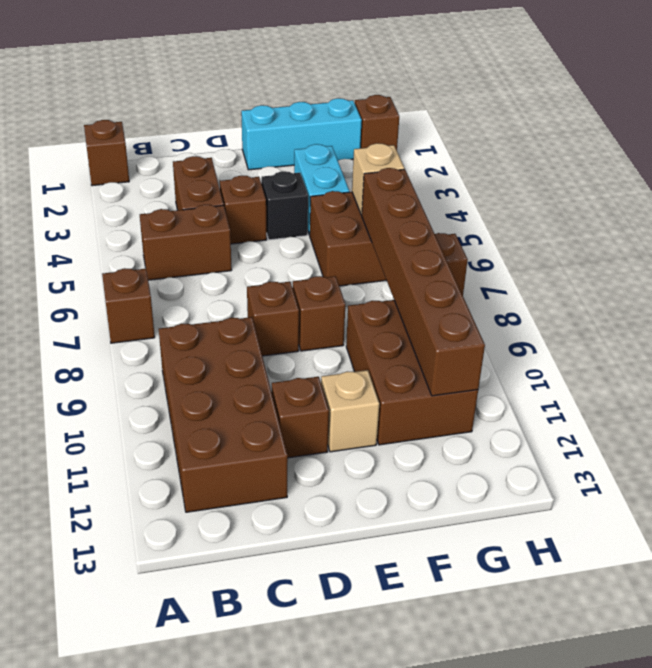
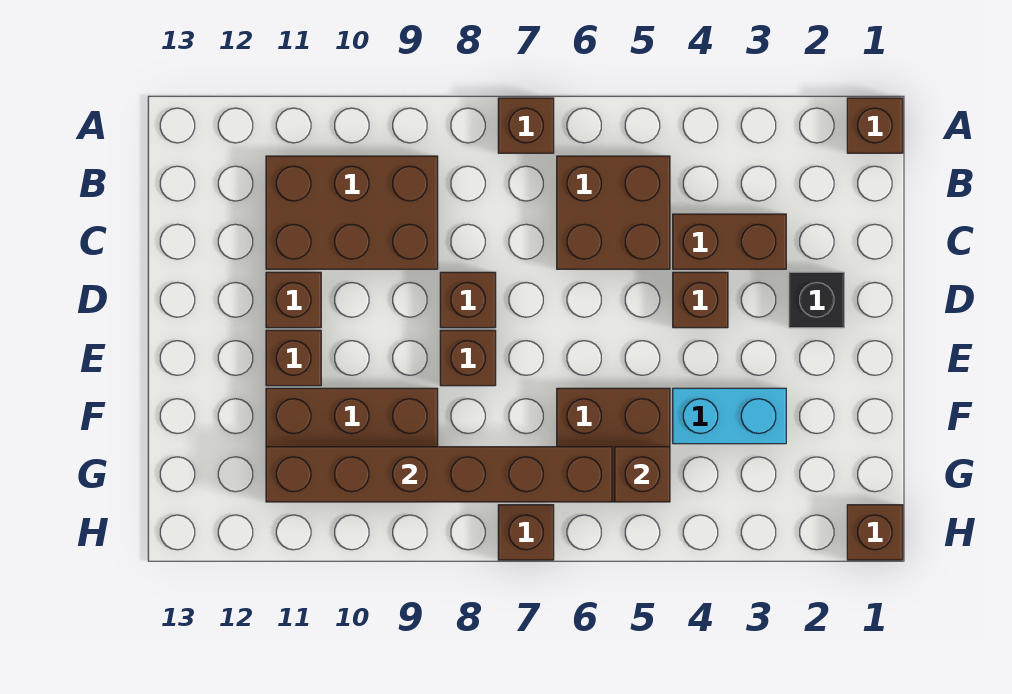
brown 1x2 brick [140,205,232,280] -> brown 2x2 brick [557,156,670,269]
brown 2x4 brick [159,317,288,512] -> brown 2x3 brick [266,156,438,269]
cyan 1x3 brick [241,98,362,170] -> none
black 1x1 brick [261,171,308,240] -> black 1x1 brick moved to [789,272,844,328]
tan 1x1 brick [321,370,379,452] -> brown 1x1 brick [266,330,321,386]
tan 1x1 brick [352,143,405,215] -> brown 1x1 brick [615,447,670,502]

